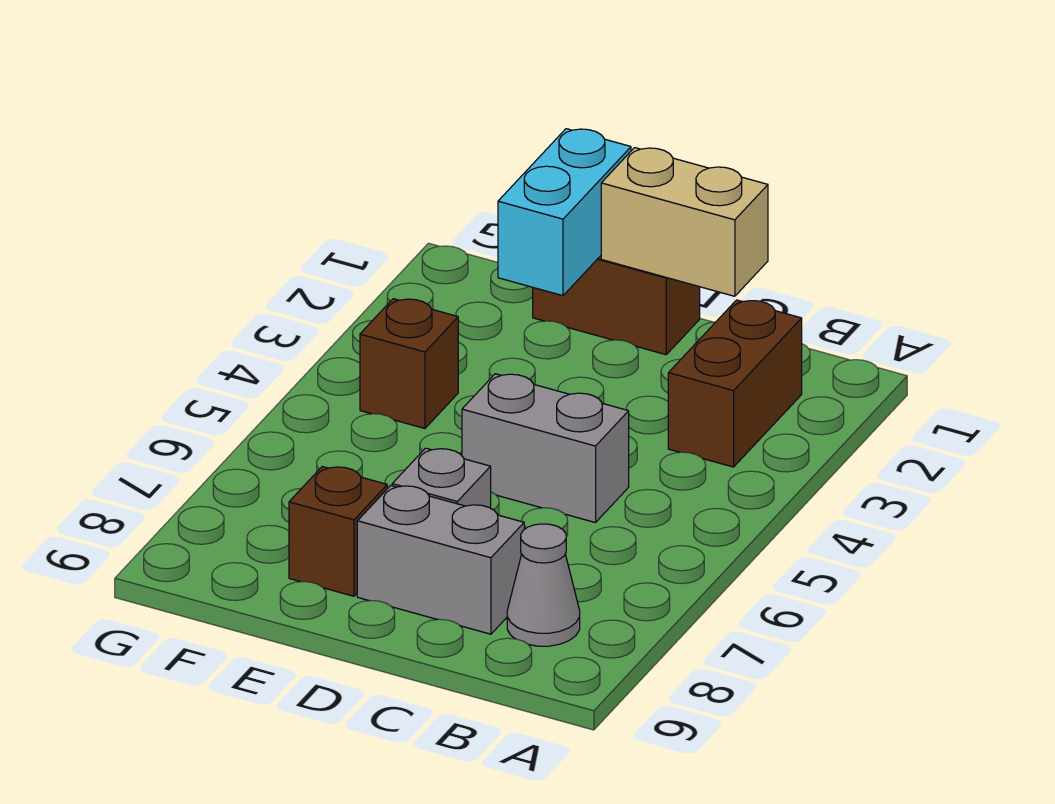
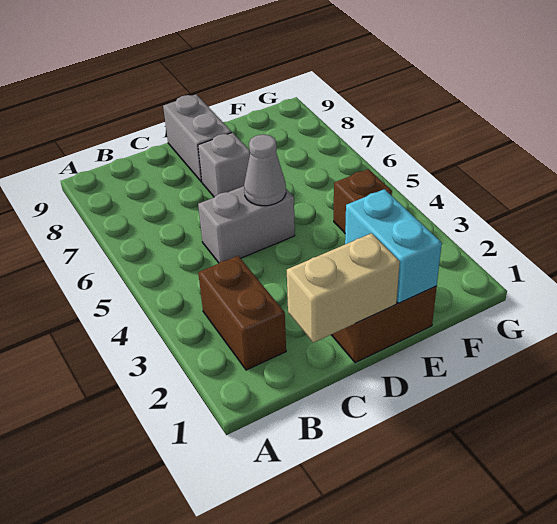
grey 1x1 cone [507,524,580,646] -> grey 1x1 cone moved to [244,134,286,206]
grey 1x2 brick [357,486,524,634] -> grey 1x2 brick turned to [163,94,232,182]
brown 1x1 brick [289,467,387,596] -> none

